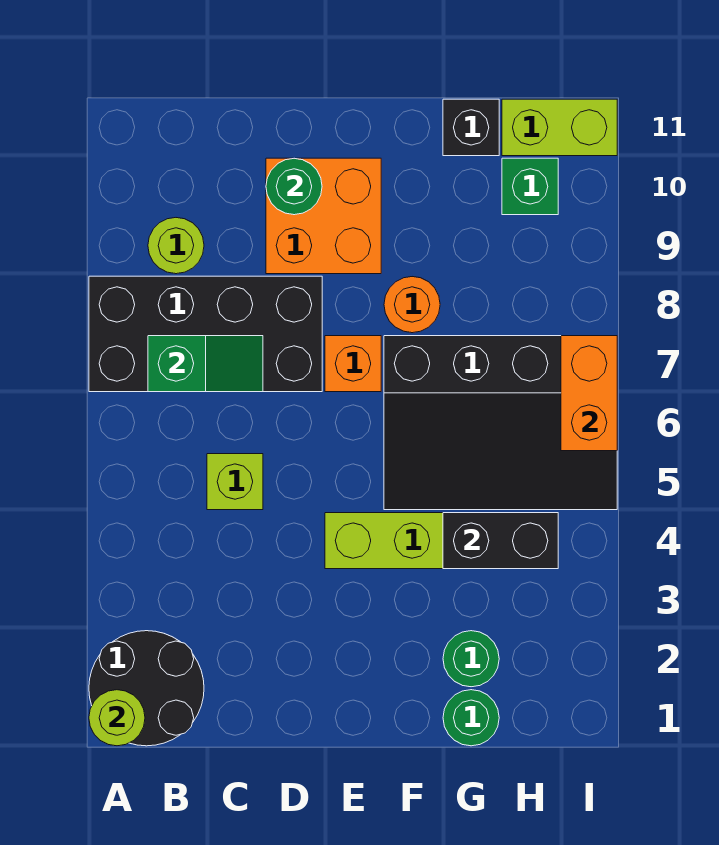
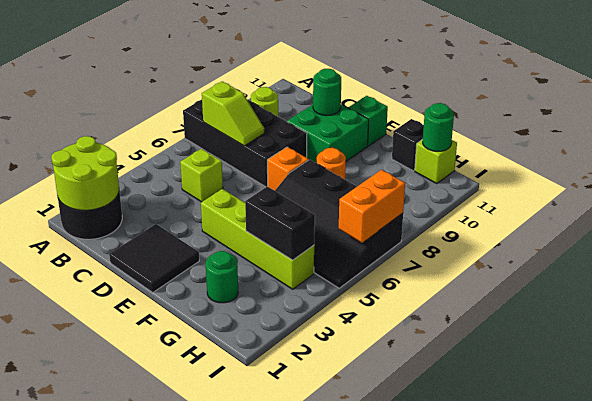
lime 1x1 round brick [89,690,145,746] -> lime 2x2 round brick [51,136,119,210]
green 1x2 slope [148,336,263,392] -> lime 1x2 slope [202,81,264,146]
none -> black 2x2 tile [109,224,199,292]
orange 2x2 brick [266,158,381,274] -> green 2x2 brick [287,105,369,163]
green 1x1 round brick [443,690,499,746] -> green 1x1 round brick moved to [423,103,454,151]
green 1x1 brick [502,158,558,215] -> green 1x1 brick moved to [348,96,388,146]
lime 1x2 brick [502,99,617,156] -> lime 1x1 brick [415,139,457,184]

